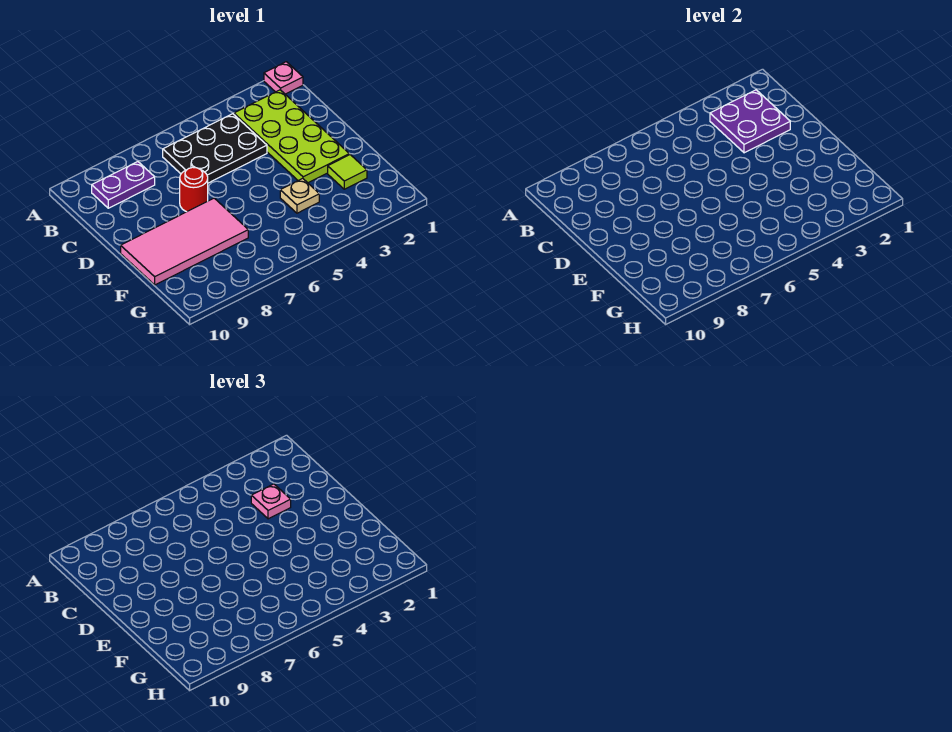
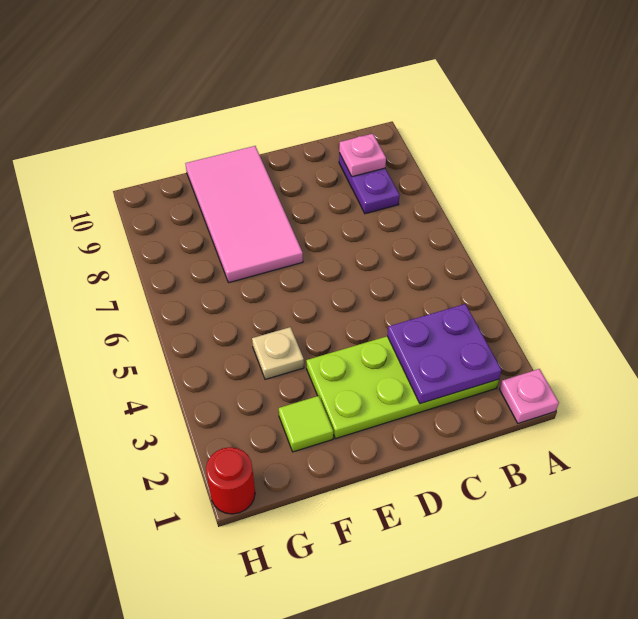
black 2x3 plate [163,114,267,183] -> none
pink 1x1 plate [251,484,291,519] -> pink 1x1 plate moved to [339,134,386,177]
red 1x1 round brick [180,167,208,212] -> red 1x1 round brick moved to [206,447,255,514]

